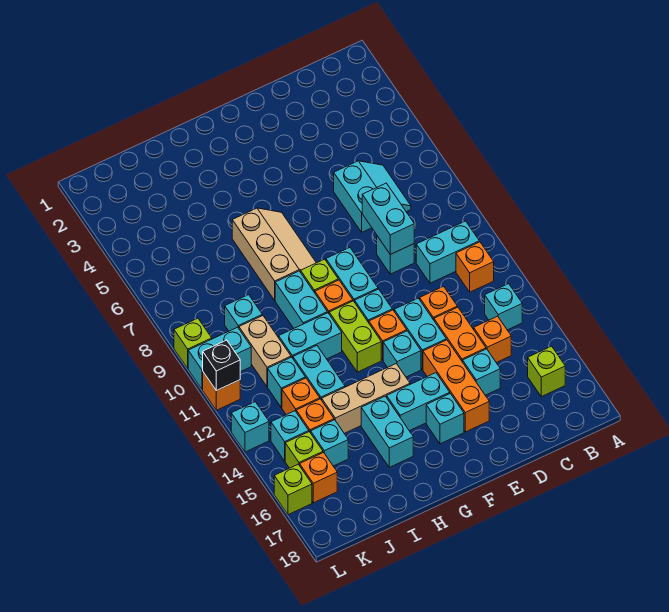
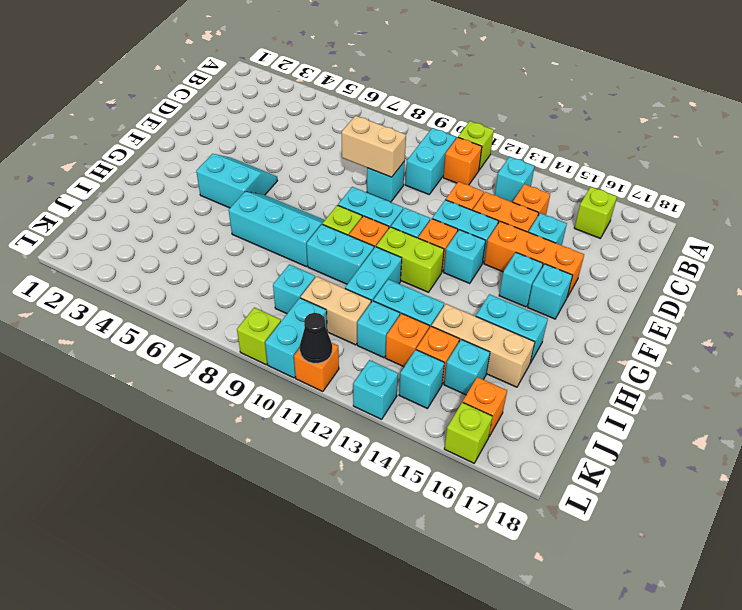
cyan 2x2 slope [334,161,411,232] -> cyan 2x2 slope moved to [196,154,277,208]
cyan 1x2 brick [362,183,414,254] -> tan 1x2 brick [342,115,406,177]
cyan 1x2 brick [387,373,450,431] -> cyan 1x1 brick [499,252,543,307]
tan 2x3 slope [232,208,316,300] -> cyan 2x3 slope [229,192,325,267]
tan 1x3 brick [322,364,410,433] -> tan 1x3 brick turned to [432,304,535,387]
lime 1x1 brick [285,432,323,468] -> lime 1x1 brick moved to [458,121,494,170]
black 1x1 brick [203,340,240,391] -> black 1x1 cone [300,313,332,363]

